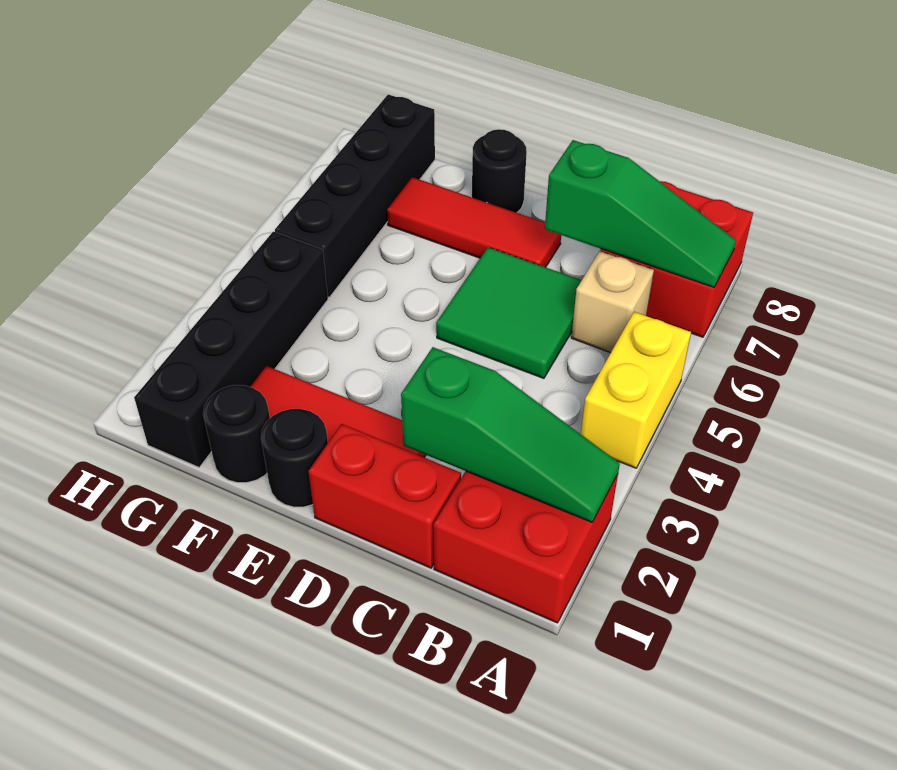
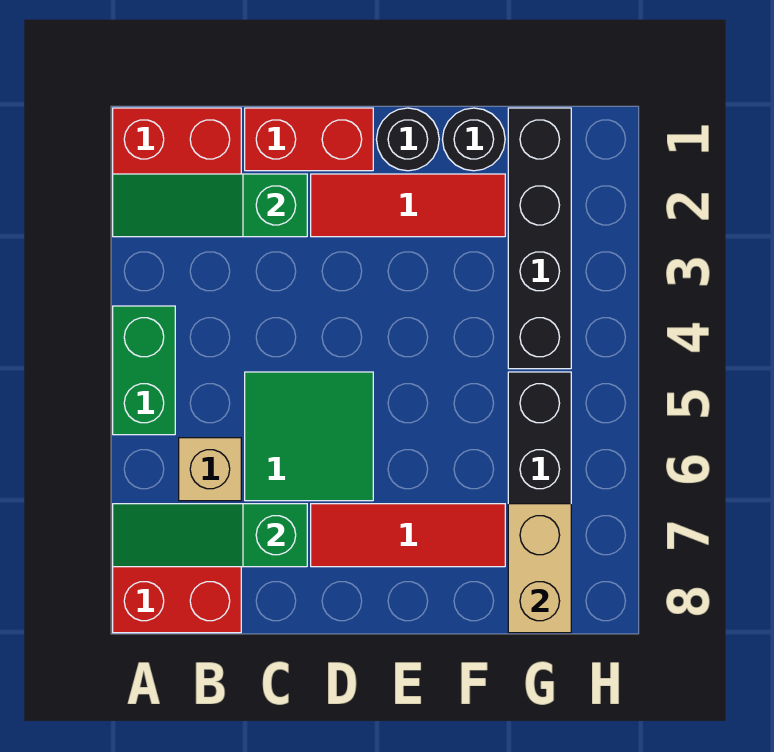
yellow 1x2 brick [581,312,691,468] -> green 1x2 brick [113,306,175,435]
black 1x1 round brick [472,129,527,213] -> none
none -> tan 1x2 brick [508,504,571,633]

